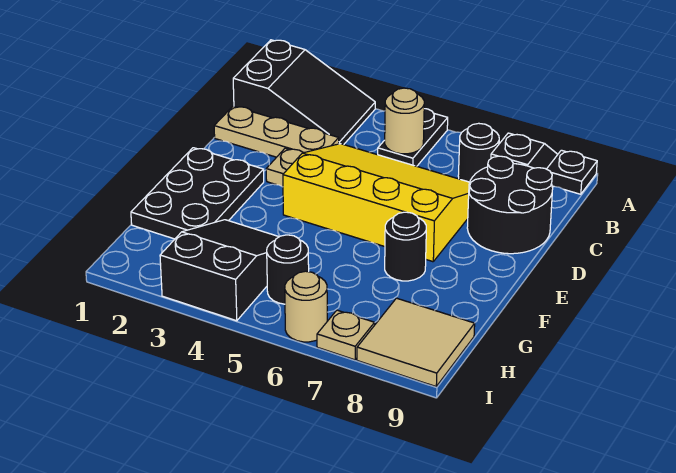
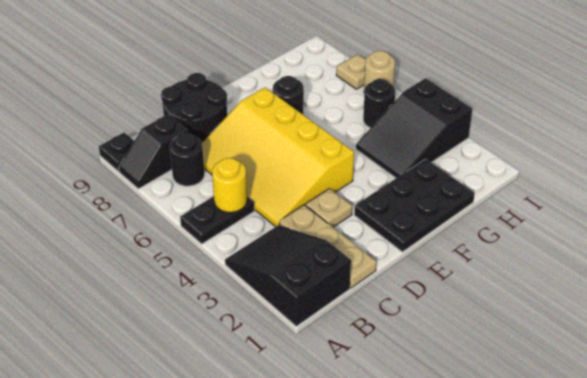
tan 1x1 round brick [385,88,424,154] -> yellow 1x1 round brick [212,158,247,212]
tan 2x2 tile [357,298,475,386] -> none

